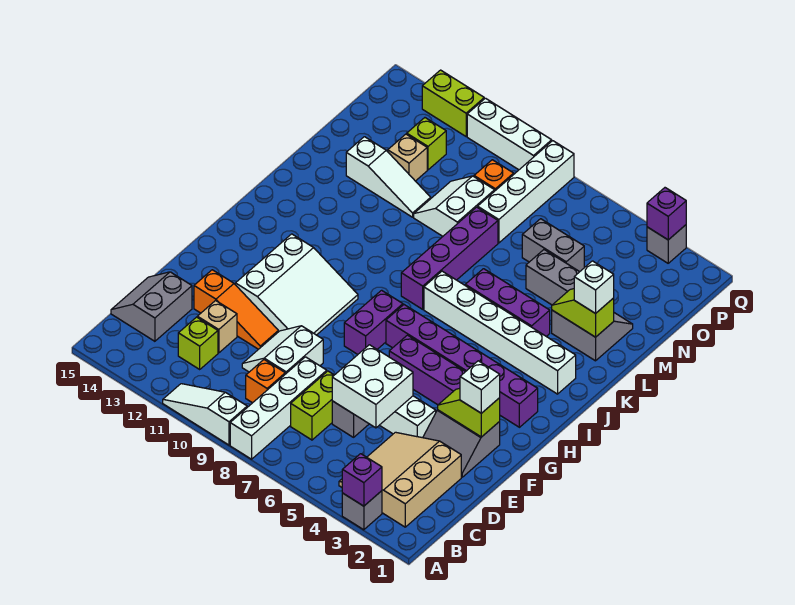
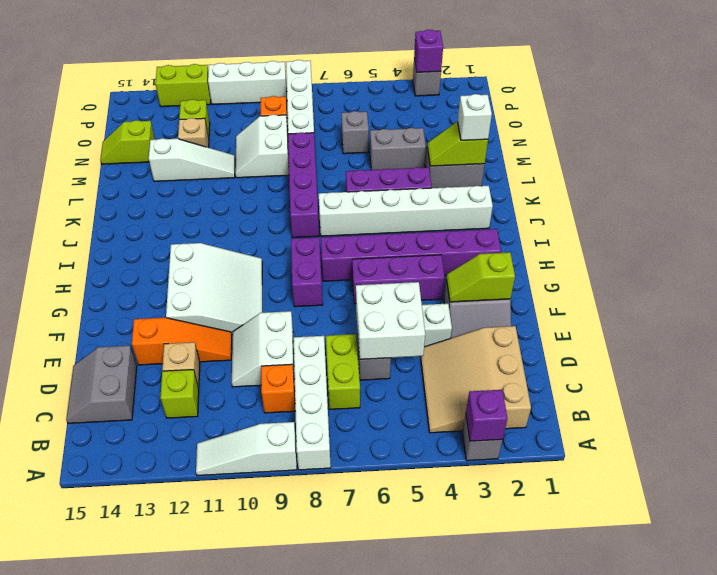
white 1x1 brick [460,361,500,413] -> none
grey 1x2 brick [522,219,584,272] -> grey 1x1 brick [341,111,369,154]
none -> lime 1x2 slope [100,120,155,164]

